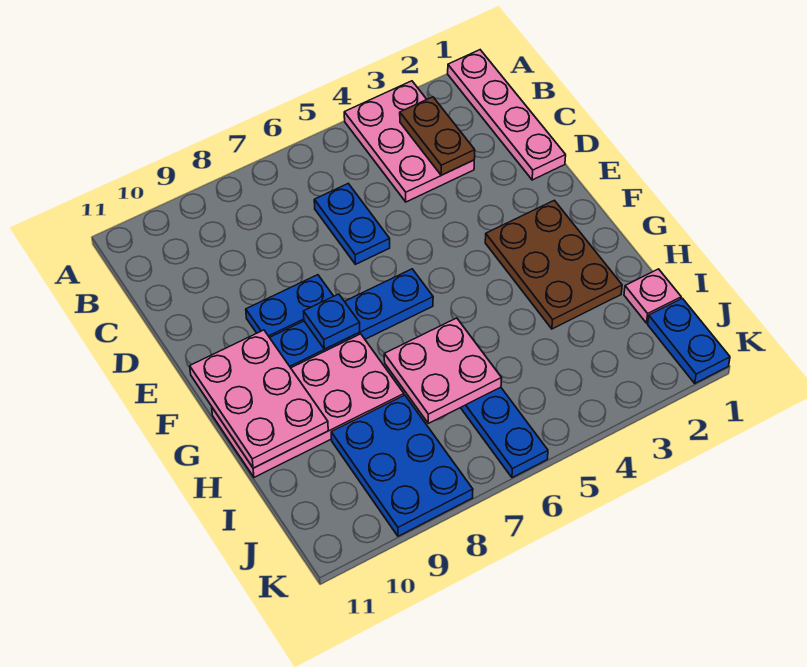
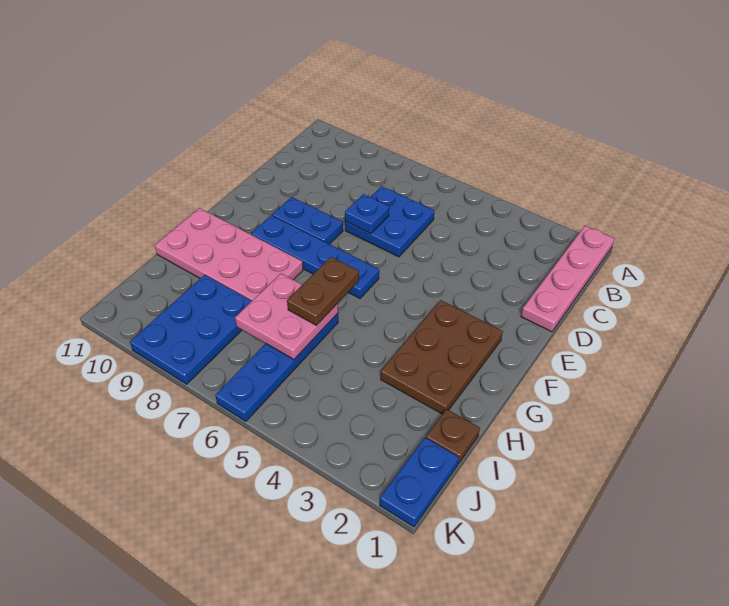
pink 2x3 plate [344,81,474,202] -> none
brown 1x2 plate [400,97,475,175] -> brown 1x2 plate moved to [287,257,359,326]
blue 1x2 plate [314,184,390,264] -> blue 2x2 plate [345,186,434,257]
blue 1x1 plate [303,294,360,349] -> blue 1x1 plate moved to [345,194,389,234]
pink 2x3 plate [190,330,328,468] -> none
pink 1x1 plate [624,269,681,323] -> brown 1x1 plate [426,409,480,464]

